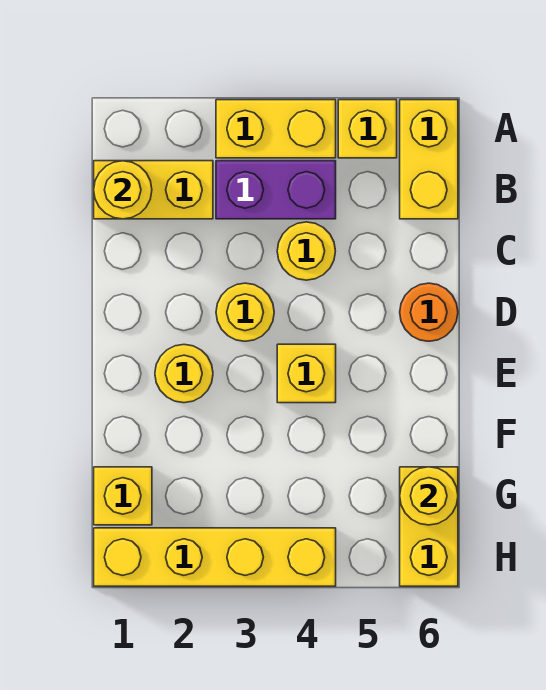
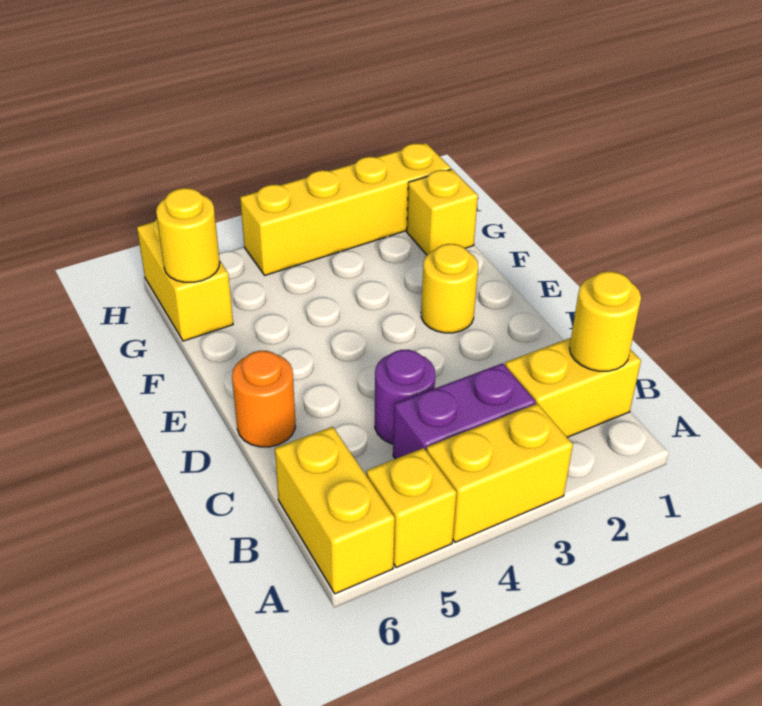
yellow 1x1 round brick [277,222,335,280] -> purple 1x1 round brick [375,350,435,444]
yellow 1x1 round brick [216,283,274,341] -> none
yellow 1x1 brick [277,344,336,403] -> none

